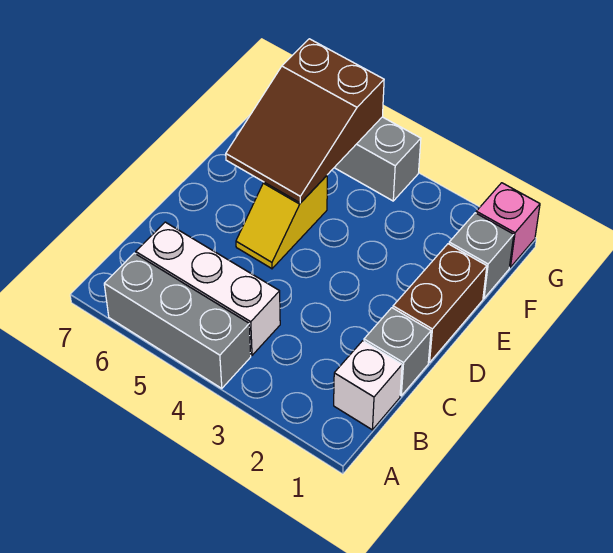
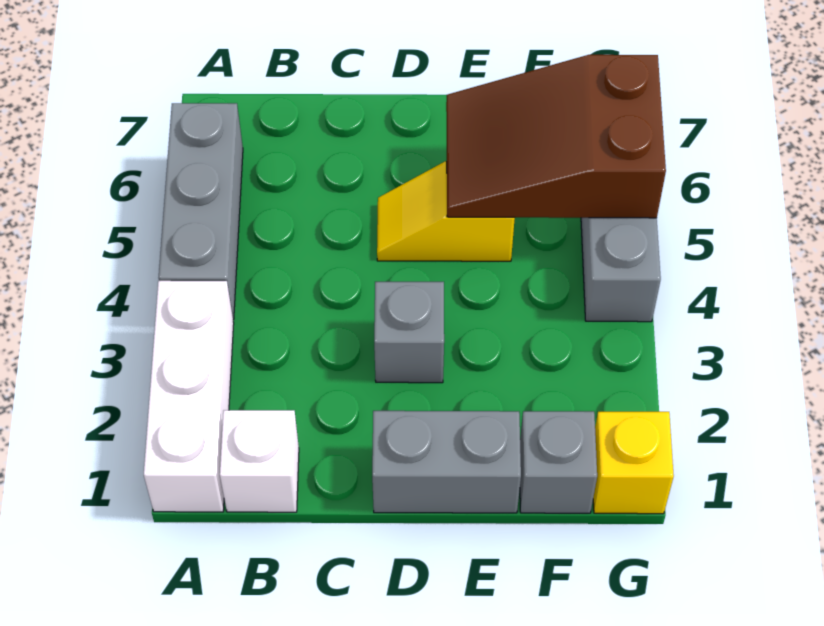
white 1x3 brick [136,222,280,355] -> white 1x3 brick moved to [144,281,234,512]
grey 1x1 brick [364,308,431,396] -> grey 1x1 brick moved to [374,282,444,383]
brown 1x2 brick [393,244,487,363] -> grey 1x2 brick [372,411,521,513]
pink 1x1 brick [476,183,540,267] -> yellow 1x1 brick [593,412,674,514]

